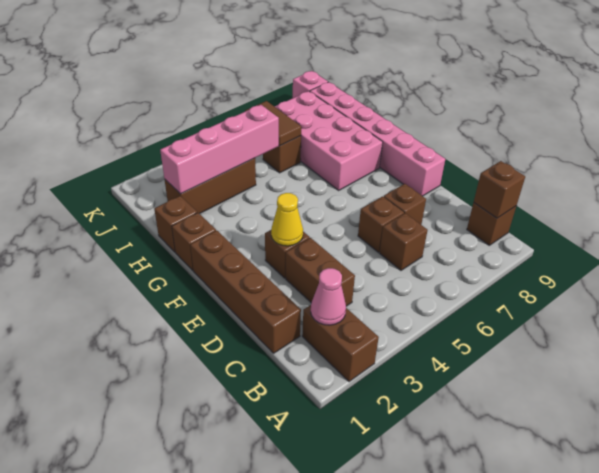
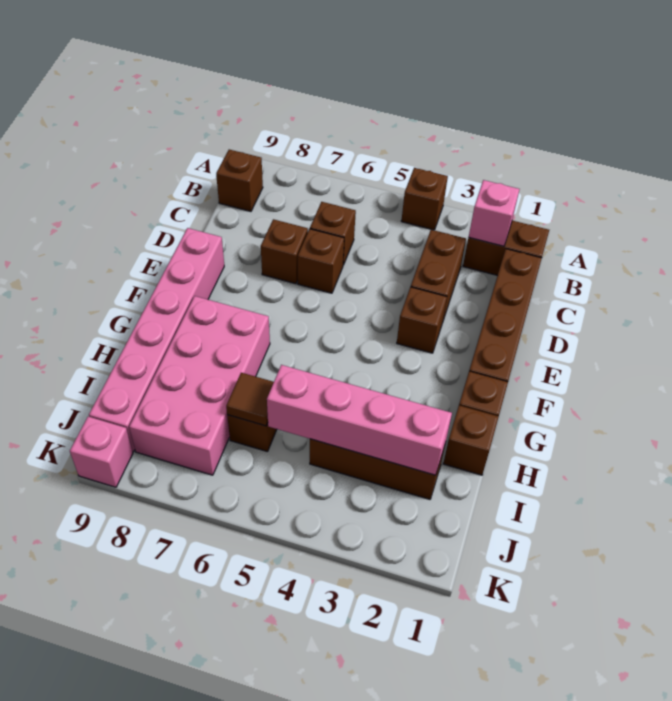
brown 1x2 brick [302,305,379,382] -> brown 1x2 brick turned to [463,221,549,276]
pink 1x1 cone [311,268,346,325] -> pink 1x1 brick [469,180,520,246]
brown 1x1 brick [474,161,525,218] -> brown 1x1 brick moved to [401,168,448,230]
yellow 1x1 cone [271,193,303,246] -> none
brown 1x2 tile [245,101,301,146] -> brown 1x1 tile [226,373,274,426]

